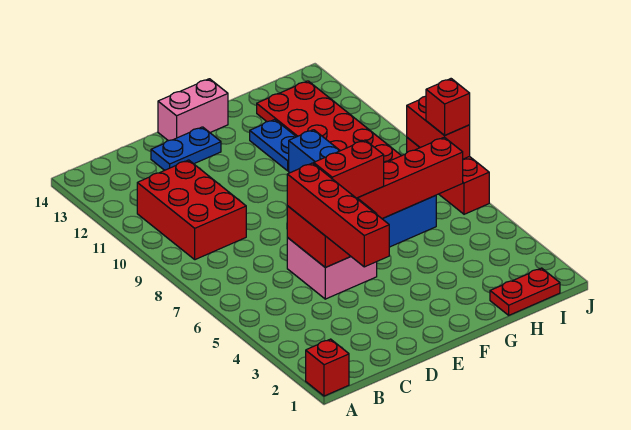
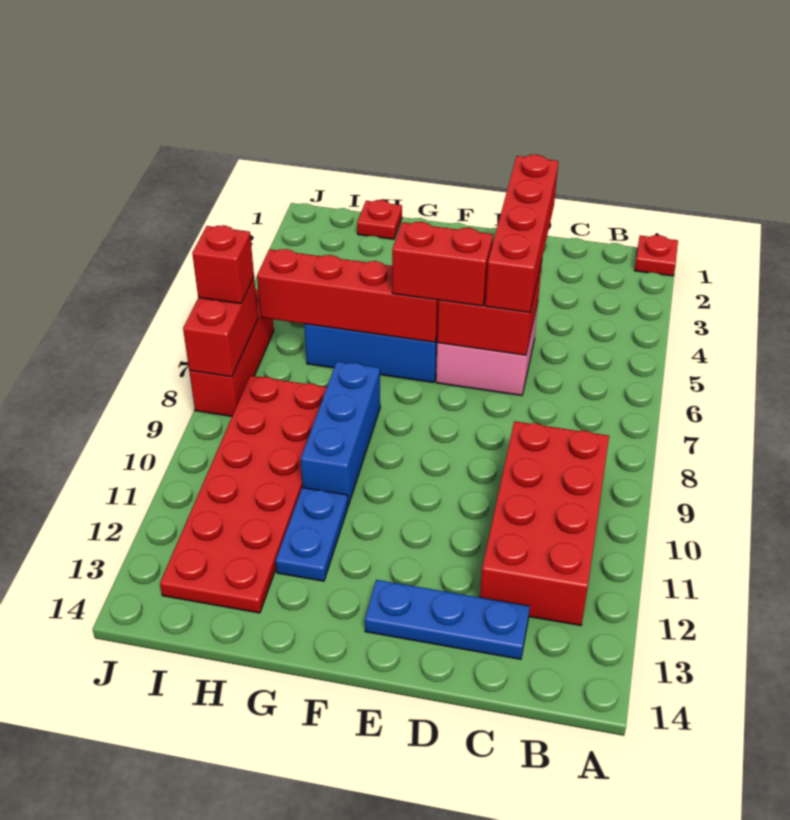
red 1x1 brick [306,339,349,396] -> red 1x1 plate [634,235,678,276]
red 2x3 brick [137,160,246,260] -> red 2x4 brick [480,421,609,626]
blue 1x2 plate [151,127,221,170] -> blue 1x3 plate [365,580,530,659]
pink 1x2 brick [158,79,228,141] -> none
red 1x2 plate [490,268,560,315] -> red 1x1 plate [357,200,402,239]

